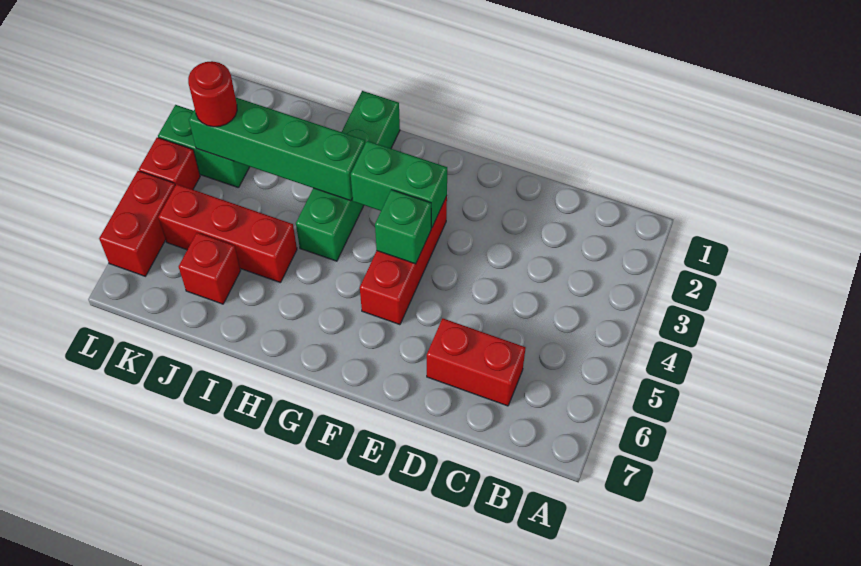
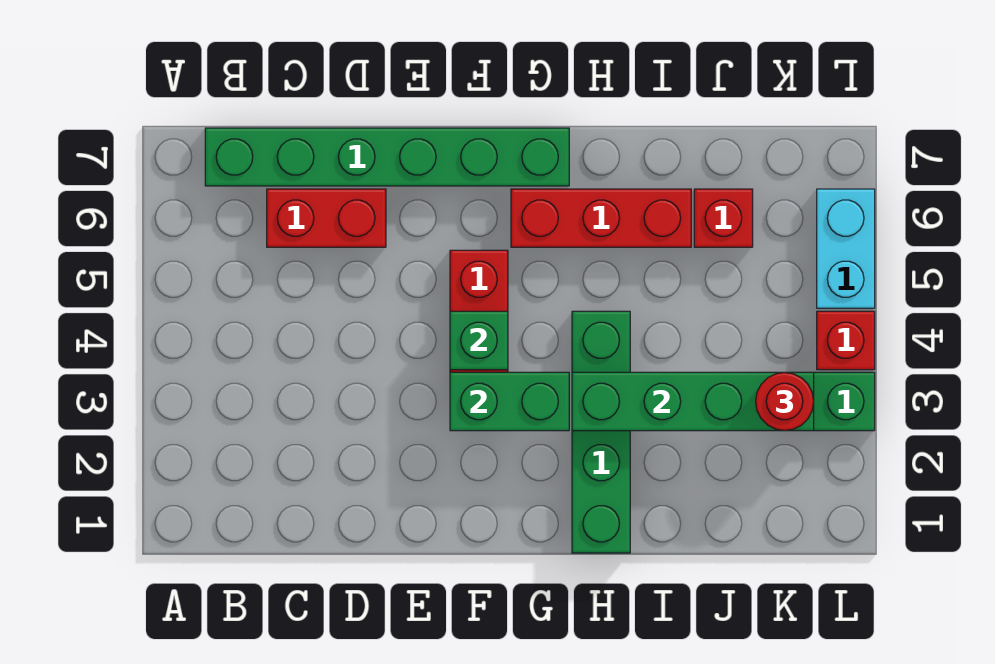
none -> green 1x6 brick [205,128,569,186]
red 1x3 brick [158,184,297,282] -> red 1x3 brick moved to [511,189,691,247]
red 1x2 brick [99,171,175,276] -> cyan 1x2 brick [817,189,875,308]

